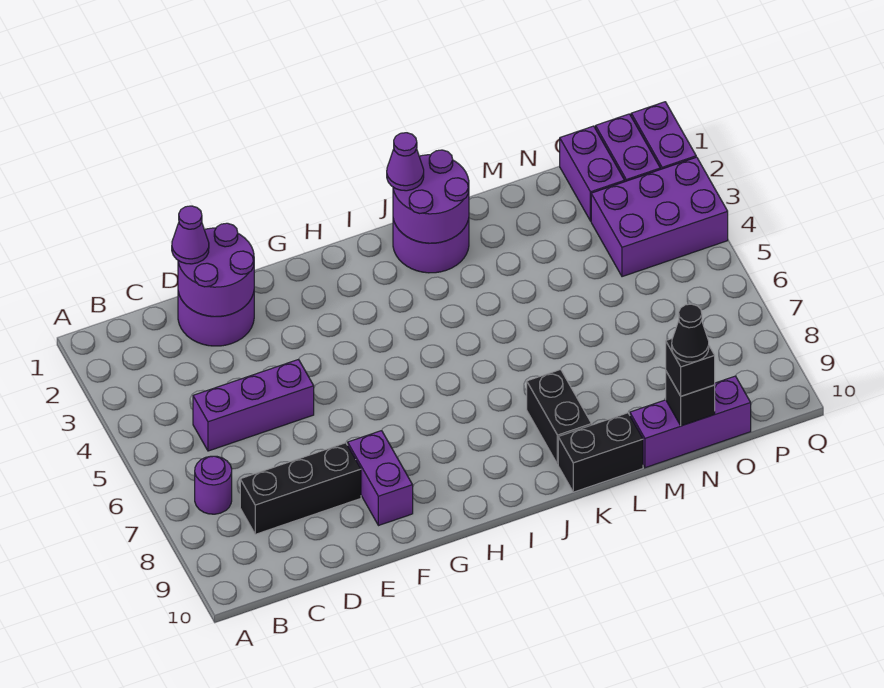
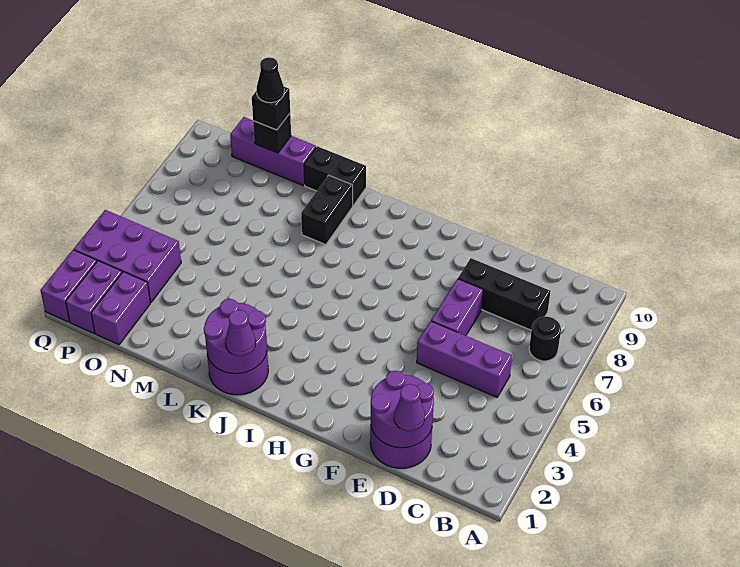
purple 1x1 round brick [195,456,232,514] -> black 1x1 round brick [529,317,561,361]
purple 1x2 brick [348,431,413,526] -> purple 1x2 brick moved to [431,279,483,336]

